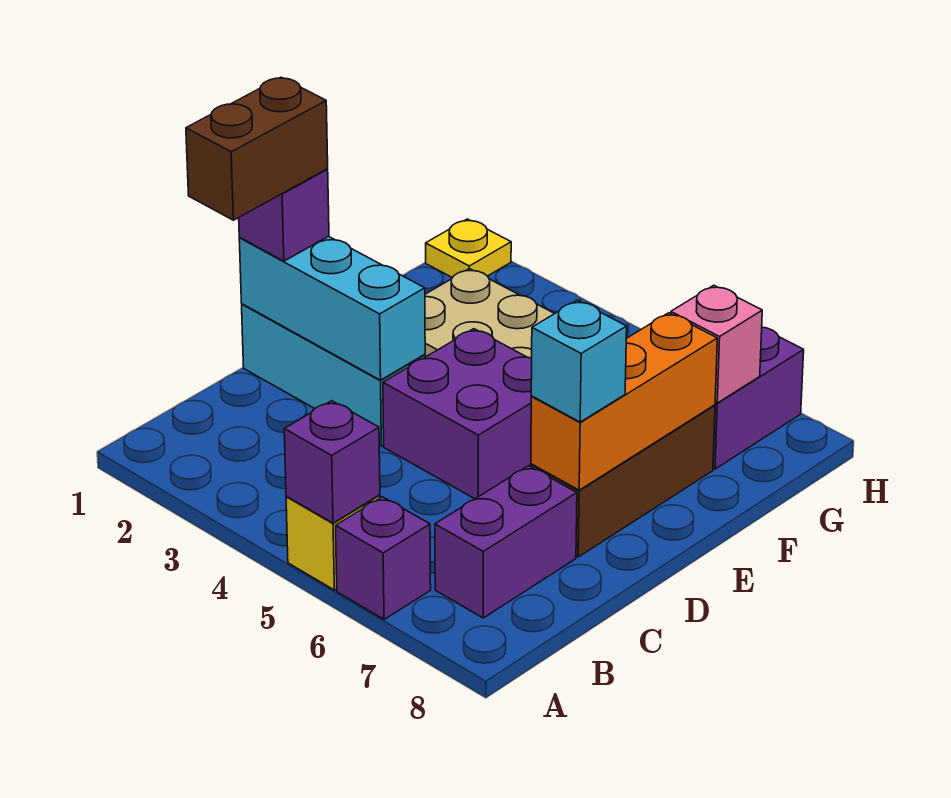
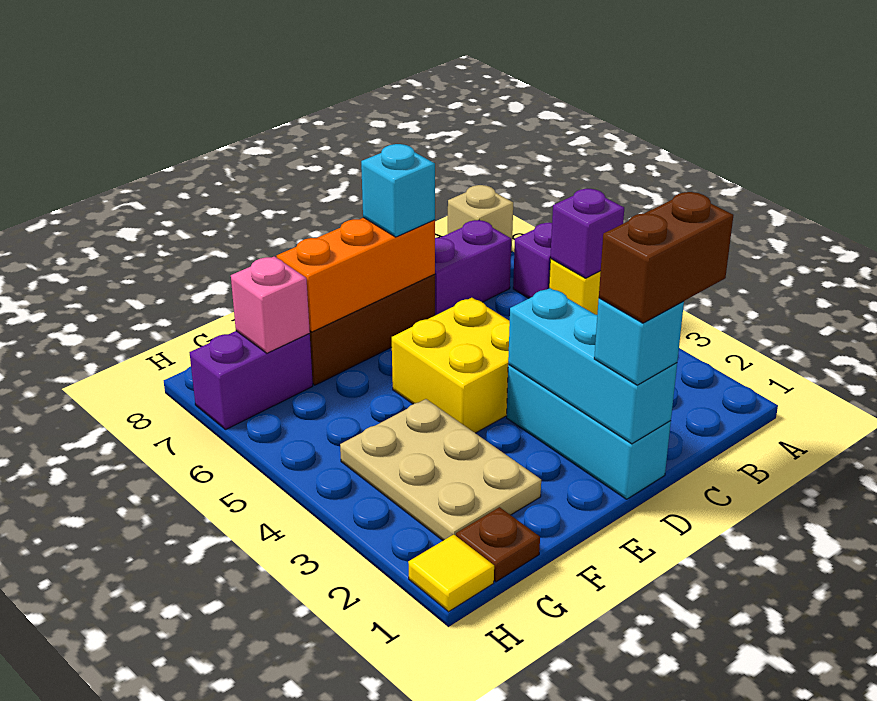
none -> tan 1x1 brick [448,185,513,252]
purple 1x1 brick [239,169,329,261] -> cyan 1x1 brick [594,298,684,385]
purple 2x2 brick [383,329,532,499] -> yellow 2x2 brick [392,298,510,433]
none -> brown 1x1 plate [456,507,540,582]
yellow 1x1 plate [426,219,511,278] -> yellow 1x1 tile [408,535,494,612]

